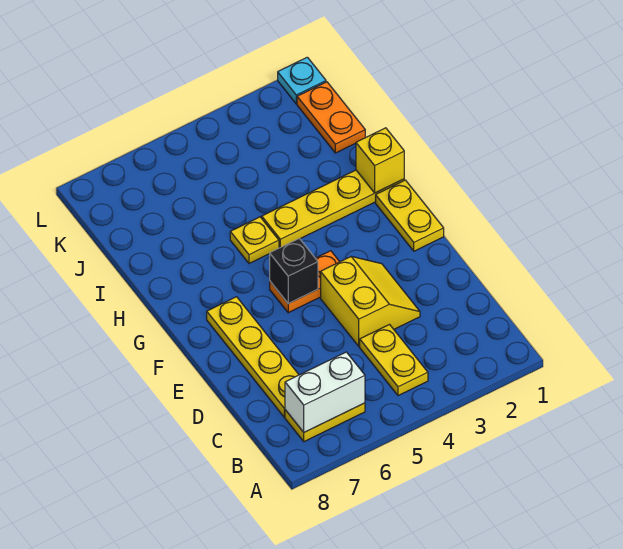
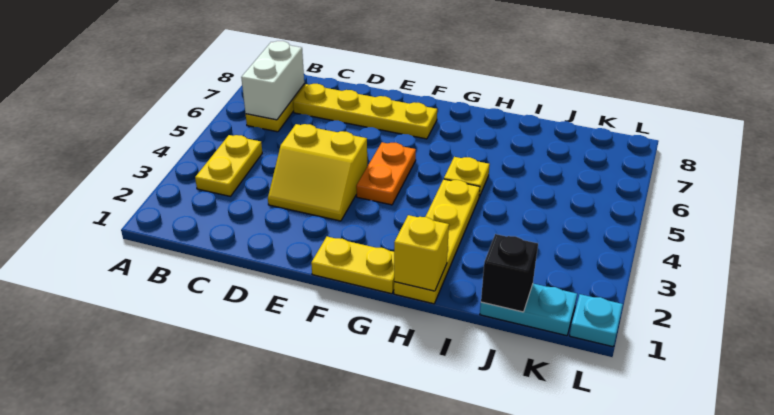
yellow 1x2 plate [360,325,428,396] -> yellow 1x2 plate turned to [195,135,262,196]
black 1x1 brick [270,238,318,303] -> black 1x1 brick moved to [481,234,538,312]
orange 1x2 plate [297,82,365,153] -> cyan 1x2 plate [480,284,577,336]

